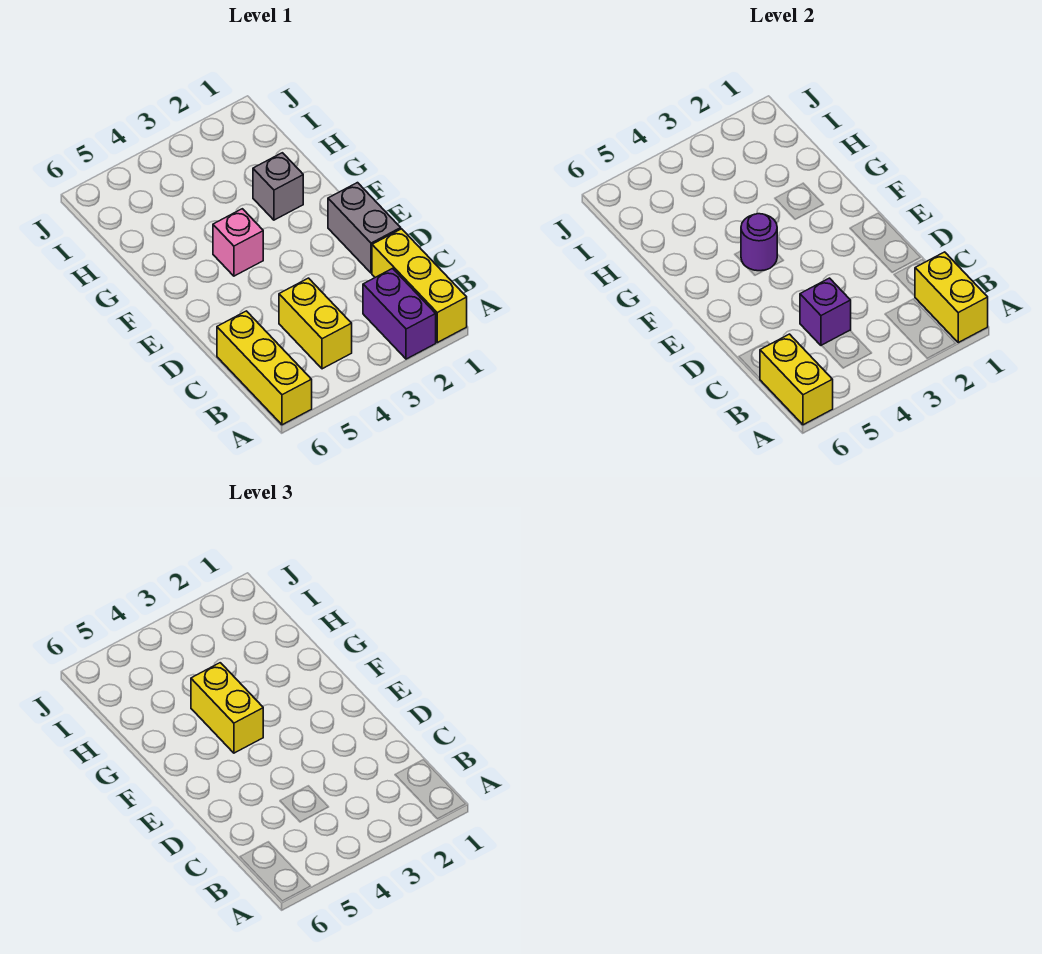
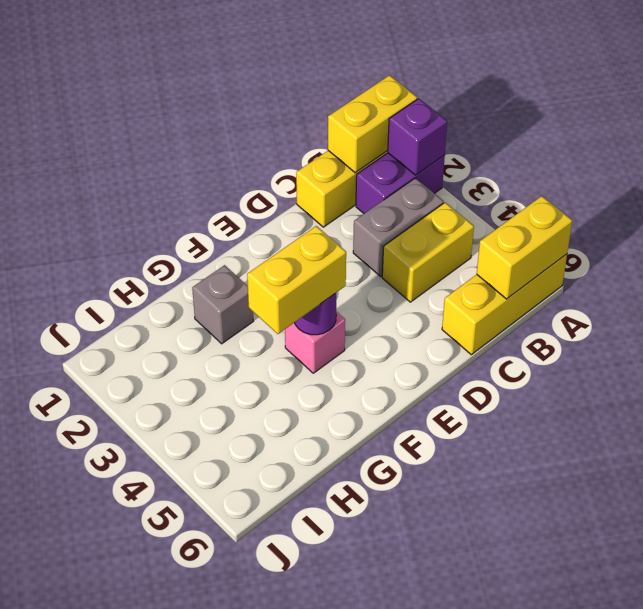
purple 1x1 brick [800,278,851,346] -> purple 1x1 brick moved to [388,99,447,175]
grey 1x2 brick [328,183,401,273] -> grey 1x2 brick moved to [353,178,444,277]

